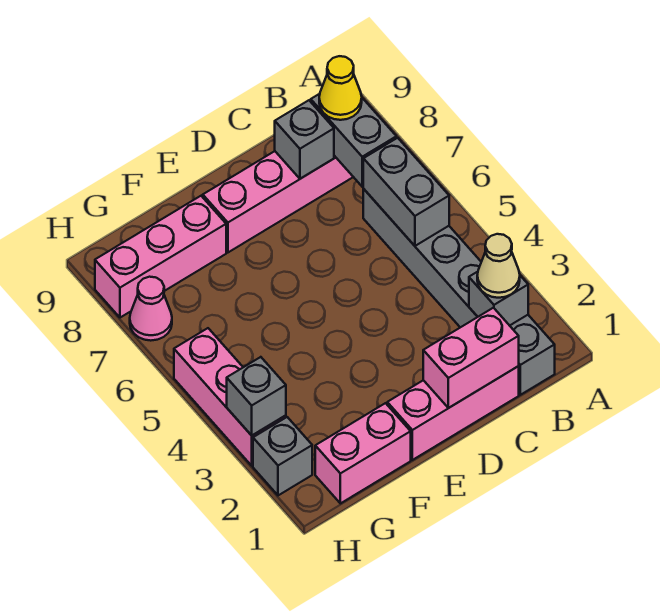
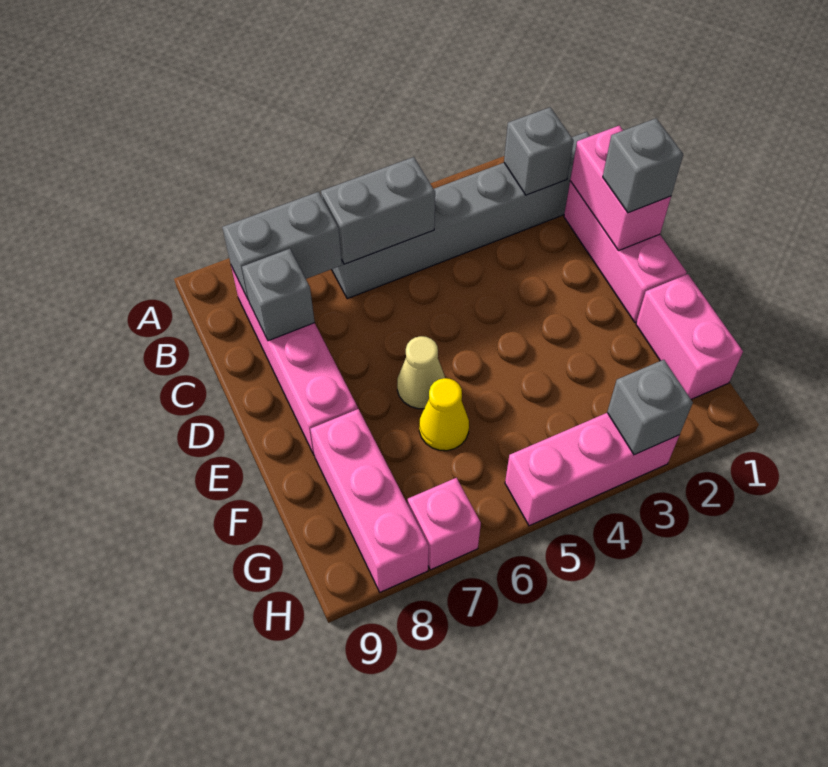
tan 1x1 cone [477,234,520,298] -> tan 1x1 cone moved to [397,336,445,409]
yellow 1x1 cone [319,56,362,120] -> yellow 1x1 cone moved to [419,378,469,451]
grey 1x1 brick [253,417,312,495] -> grey 1x1 brick moved to [603,118,683,213]
pink 1x1 cone [130,277,172,341] -> pink 1x1 brick [408,478,481,570]

